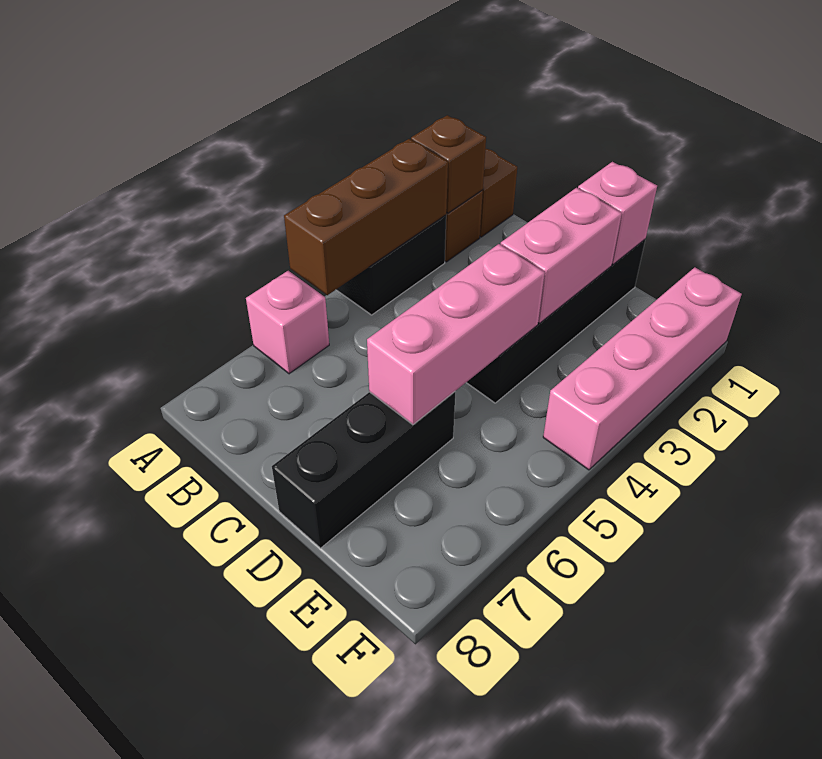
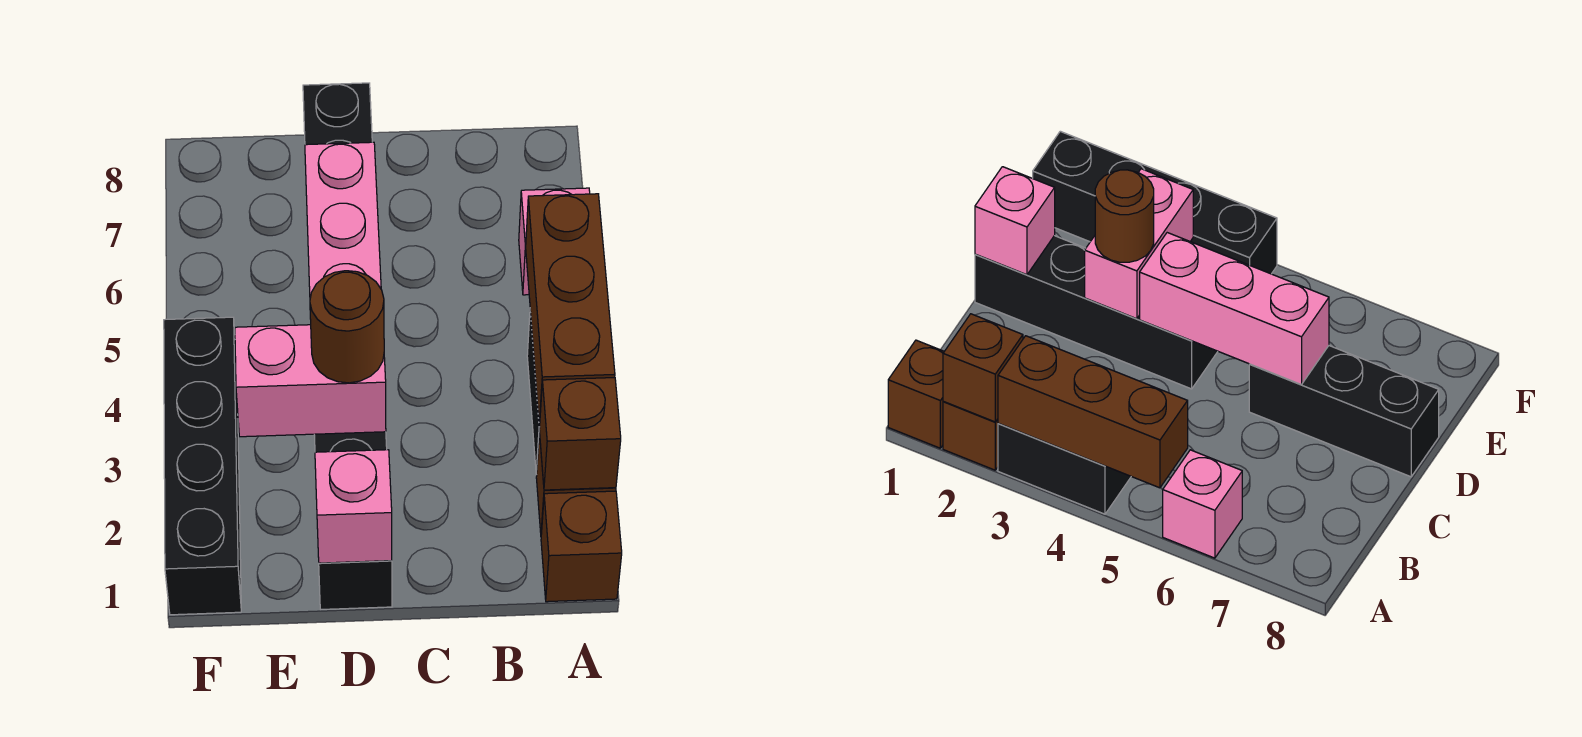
pink 1x2 brick [501,188,622,323] -> pink 1x2 brick turned to [235,325,386,437]
none -> brown 1x1 round brick [310,271,384,383]
pink 1x4 brick [543,267,742,470] -> black 1x4 brick [164,317,241,615]

